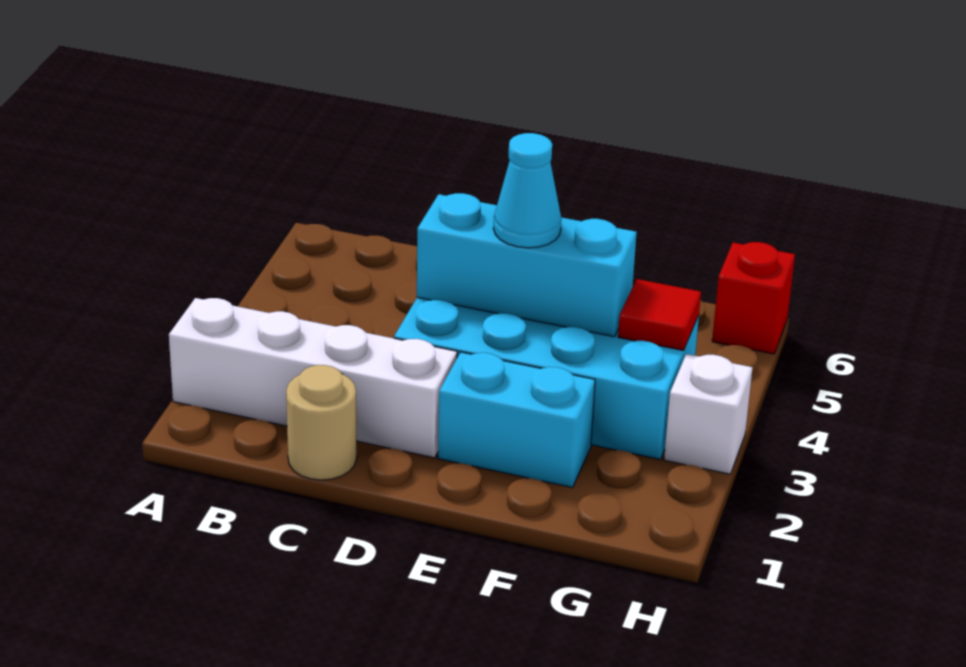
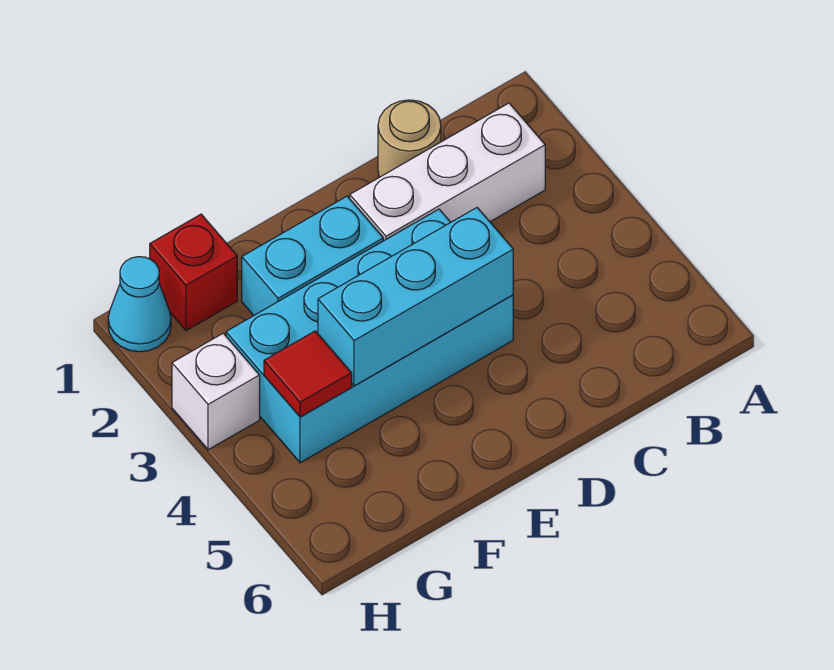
white 1x4 brick [169,298,457,458] -> white 1x3 brick [350,103,545,241]
cyan 1x1 cone [493,133,561,248] -> cyan 1x1 cone moved to [108,257,171,352]
red 1x1 brick [712,242,795,354] -> red 1x1 brick moved to [150,214,237,331]

